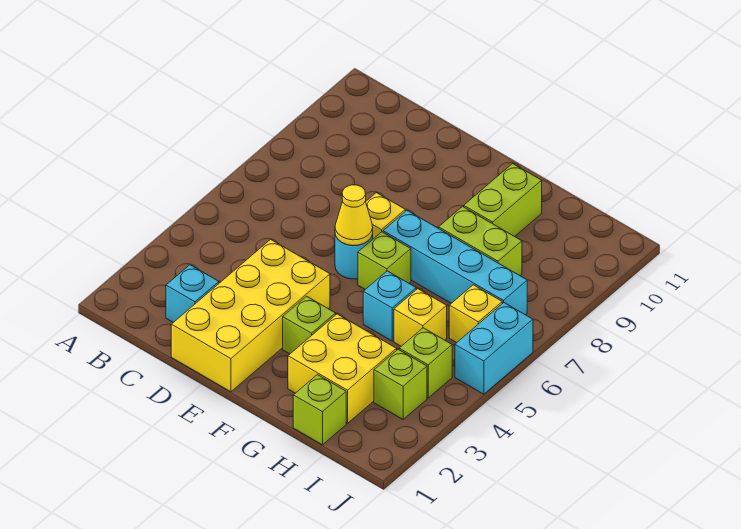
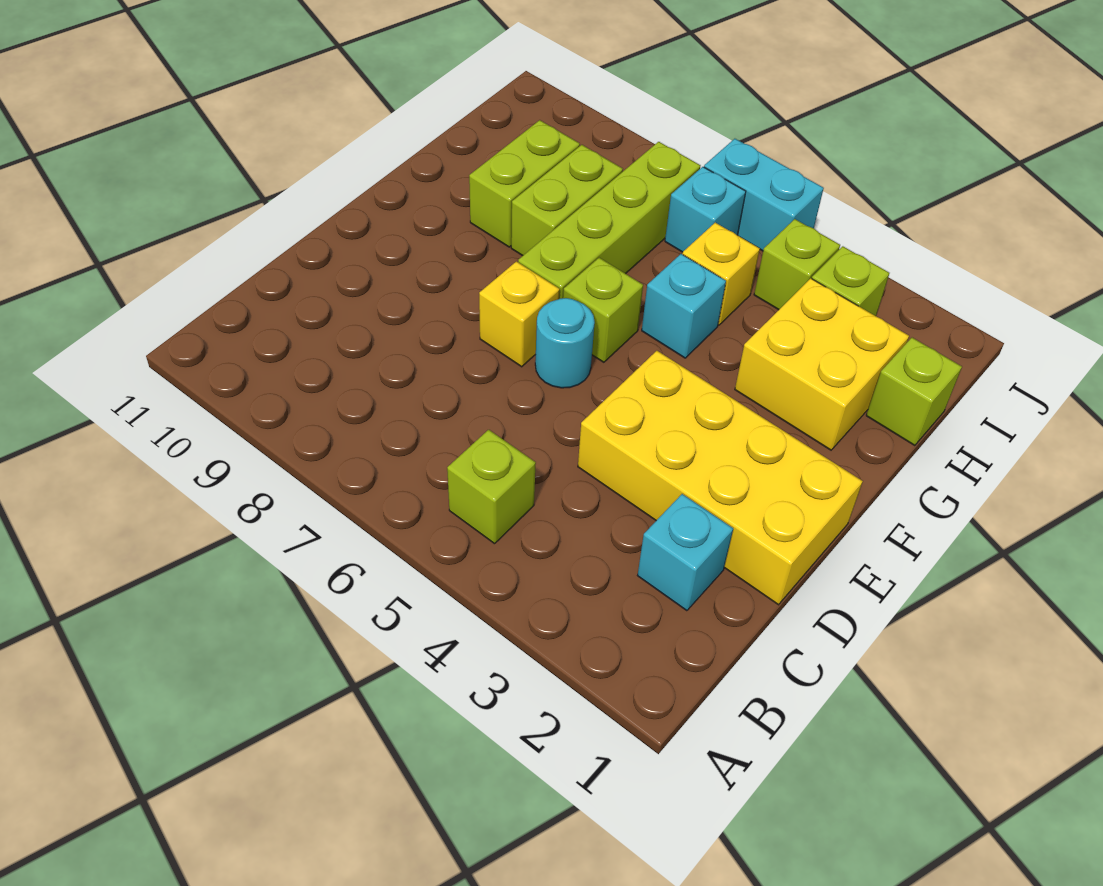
yellow 1x1 cone [335,185,373,246] -> none
lime 1x1 brick [283,296,336,354] -> lime 1x1 brick moved to [447,430,536,544]
cyan 1x4 brick [383,211,527,315] -> lime 1x4 brick [518,142,700,299]
lime 1x2 brick [464,164,542,237] -> lime 1x2 brick turned to [469,120,580,247]
yellow 1x1 brick [449,285,502,343] -> cyan 1x1 brick [665,167,746,252]

